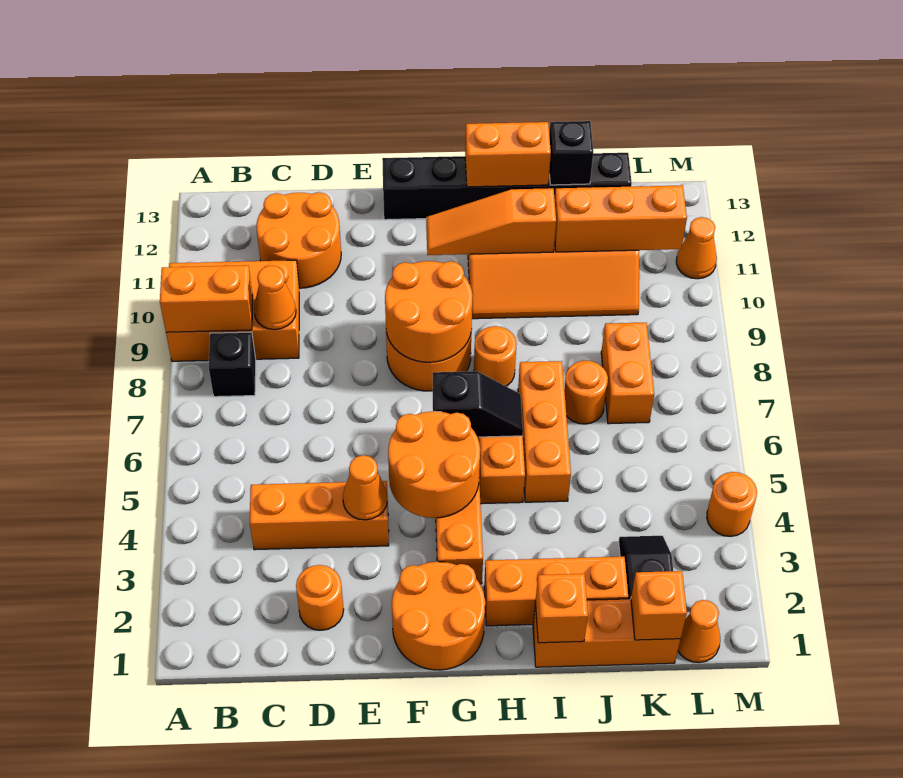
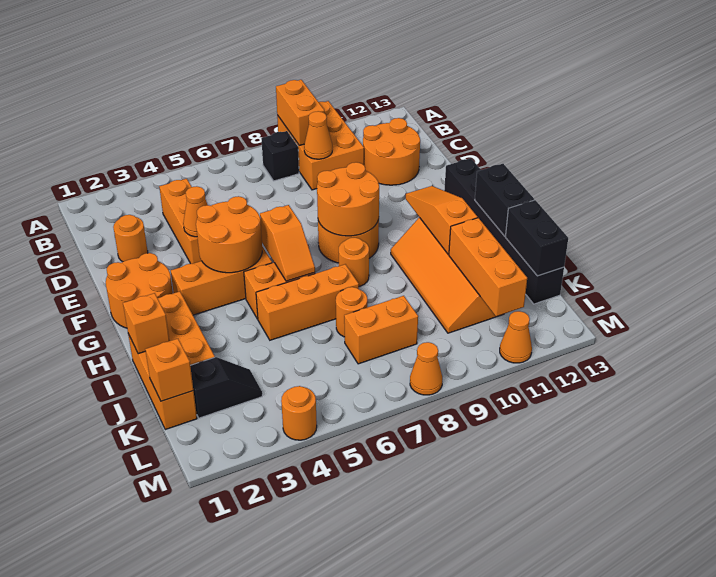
black 1x2 slope [433,371,523,437] -> orange 1x2 slope [260,205,315,281]
orange 1x2 brick [465,122,551,187] -> black 1x2 brick [475,164,534,236]
black 1x1 brick [549,121,593,185] -> black 1x2 brick [505,200,568,276]
orange 1x1 cone [678,600,720,663] -> orange 1x1 cone moved to [410,342,442,395]

